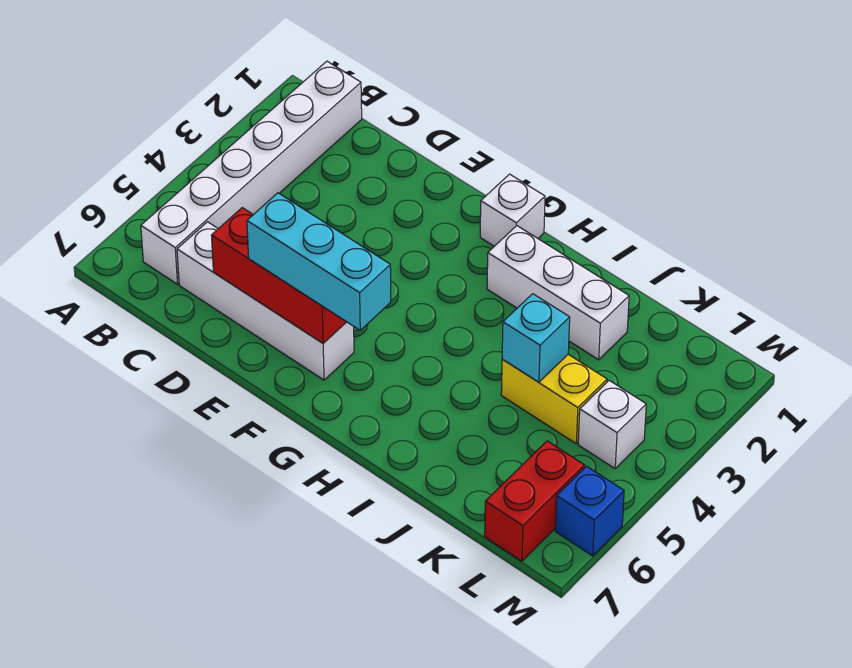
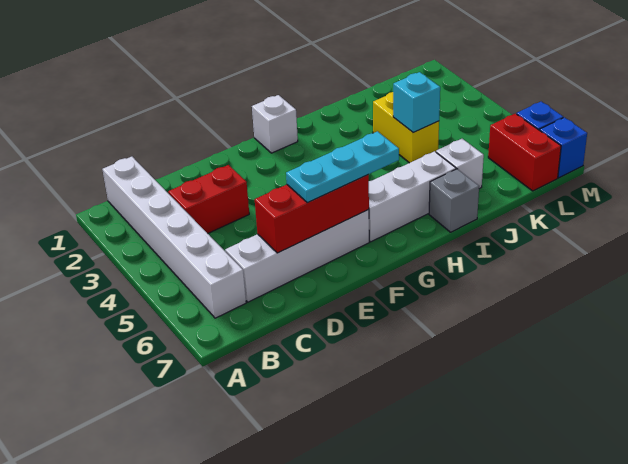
none -> red 1x2 brick [168,165,249,233]
cyan 1x3 brick [247,193,391,330] -> cyan 1x3 plate [286,131,399,203]
white 1x3 brick [487,226,629,360] -> white 1x3 brick moved to [369,151,456,242]
none -> grey 1x1 brick [429,169,479,232]
yellow 1x2 brick [501,355,607,443] -> yellow 1x2 brick turned to [373,92,439,163]
white 1x1 brick [578,381,646,469] -> white 1x1 brick moved to [436,139,484,189]
none -> blue 1x1 brick [540,117,587,178]

